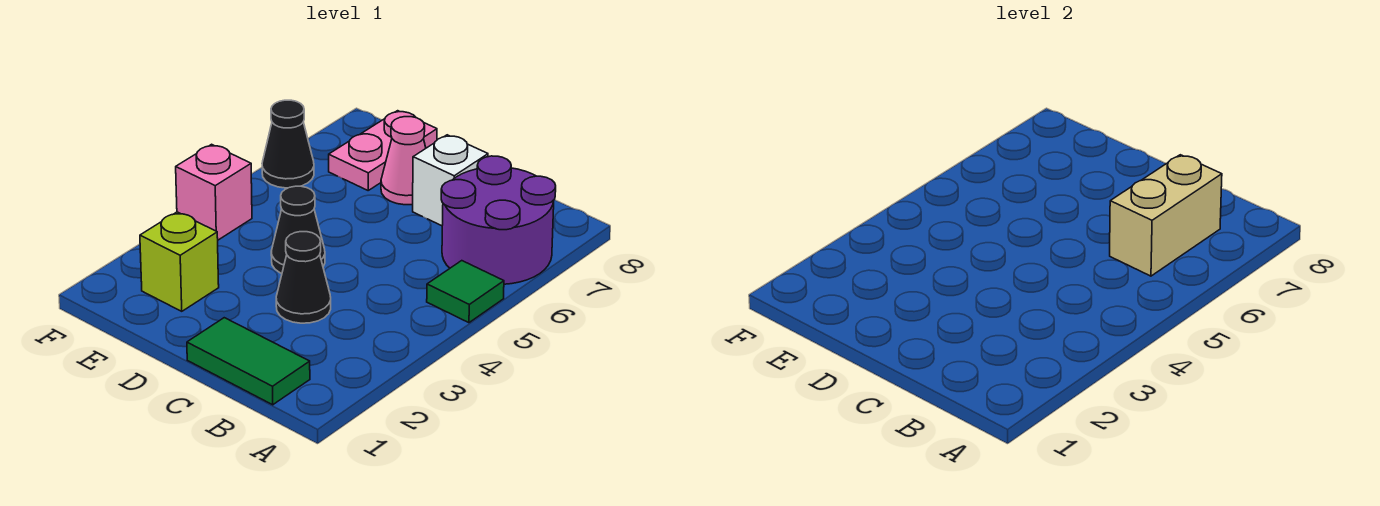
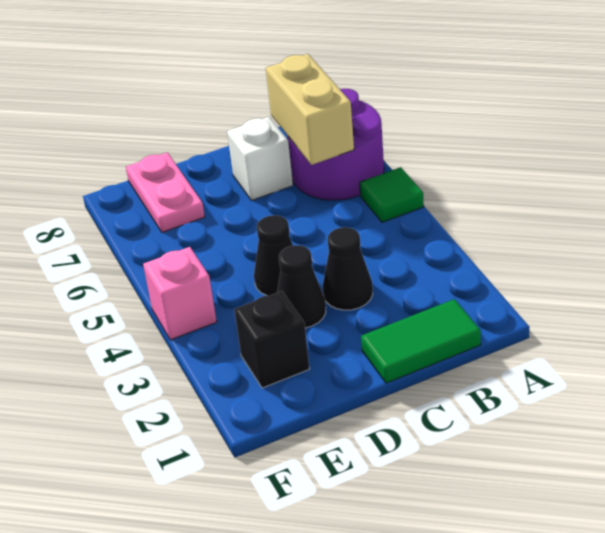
pink 1x1 cone [381,117,426,205] -> none
lime 1x1 brick [140,212,219,311] -> black 1x1 brick [234,291,309,388]
black 1x1 cone [262,100,314,188] -> black 1x1 cone moved to [277,245,326,328]

